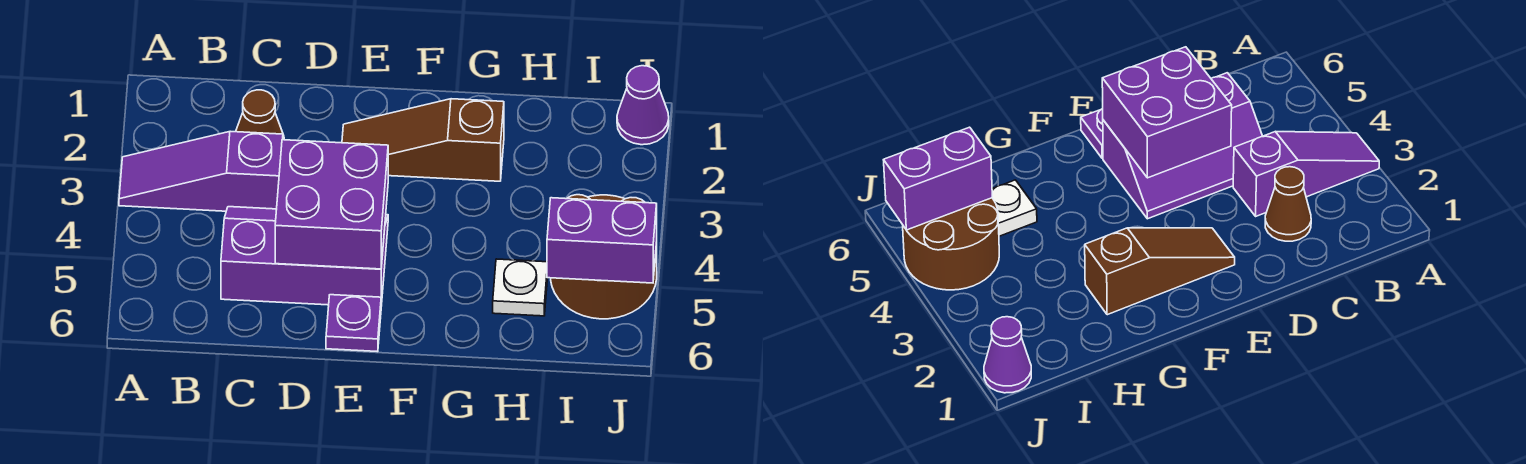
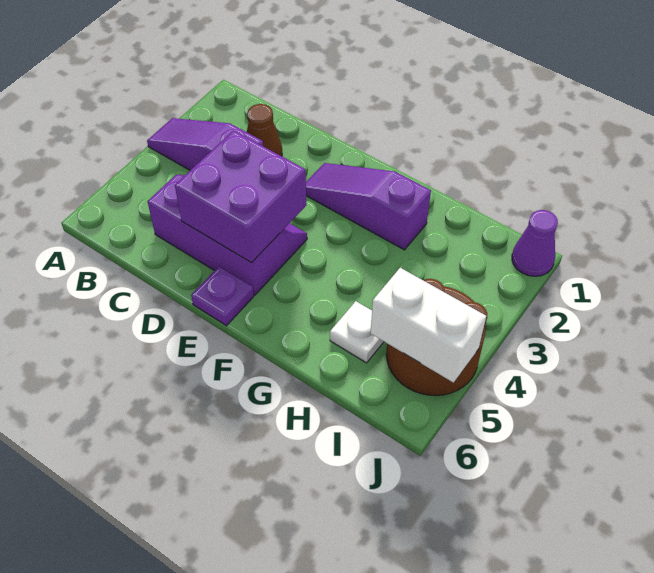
brown 1x3 slope [342,99,504,181] -> purple 1x3 slope [306,163,431,250]
purple 1x2 brick [547,198,657,283] -> white 1x2 brick [371,268,486,383]

